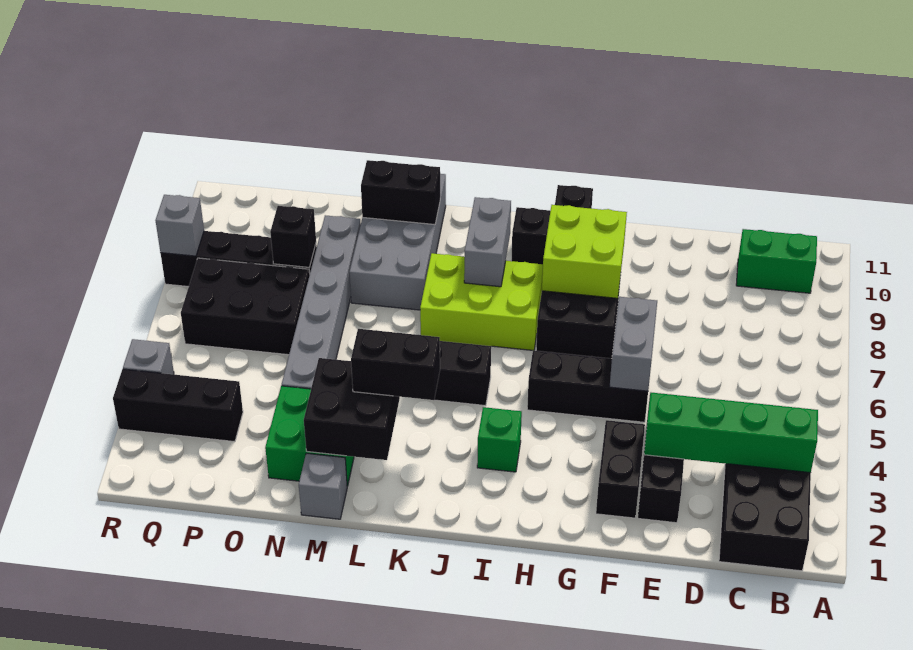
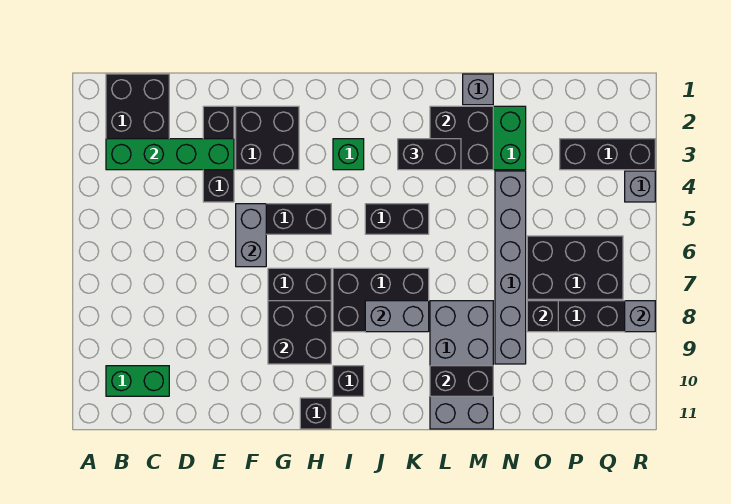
black 1x2 brick [596,420,645,518] -> black 2x2 brick [236,106,299,170]
lime 2x2 brick [542,205,627,298] -> black 2x2 brick [268,301,331,364]
lime 2x3 brick [420,253,543,351] -> black 2x3 brick [333,268,429,332]
grey 1x2 brick [464,197,511,287] -> grey 1x2 brick turned to [365,301,429,332]

